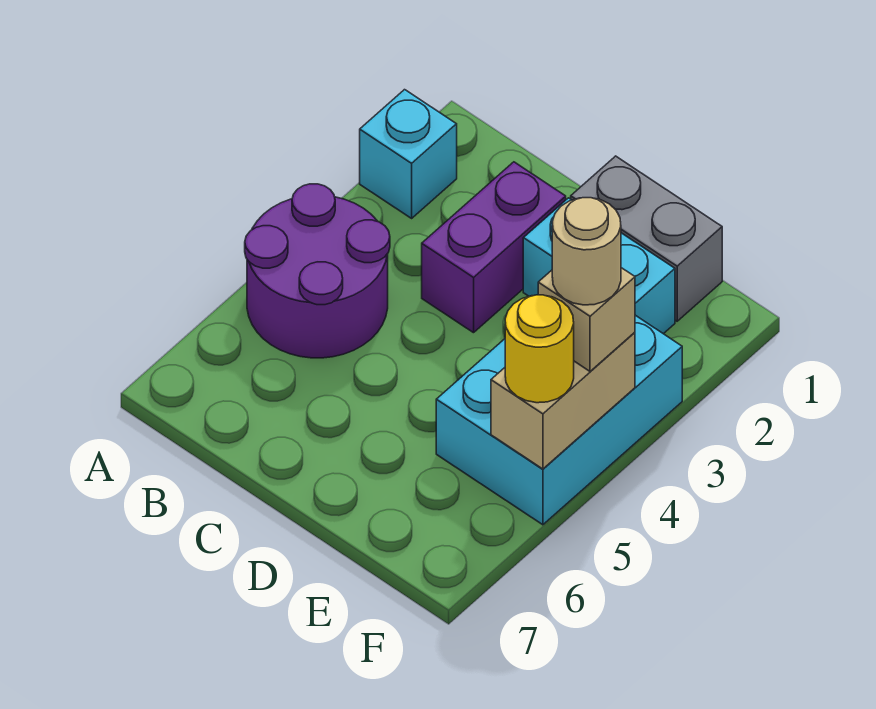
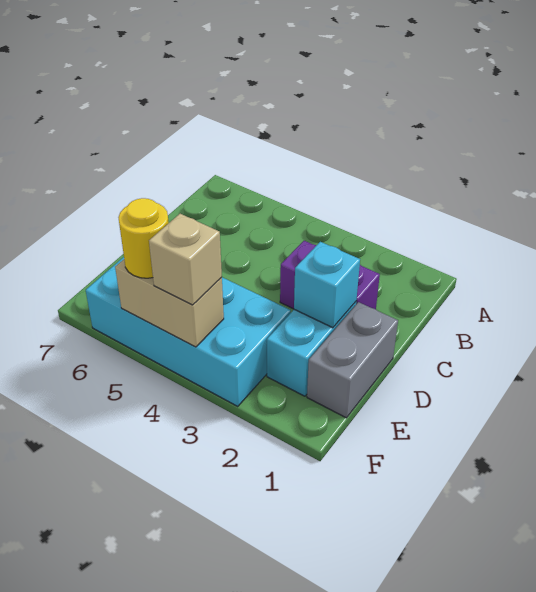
cyan 1x1 brick [360,90,457,218] -> cyan 1x1 brick moved to [294,242,360,328]
purple 2x2 round brick [245,184,390,358] -> none
cyan 2x3 brick [436,315,682,525] -> cyan 2x4 brick [86,257,291,406]
tan 1x1 round brick [552,198,621,305] -> none

